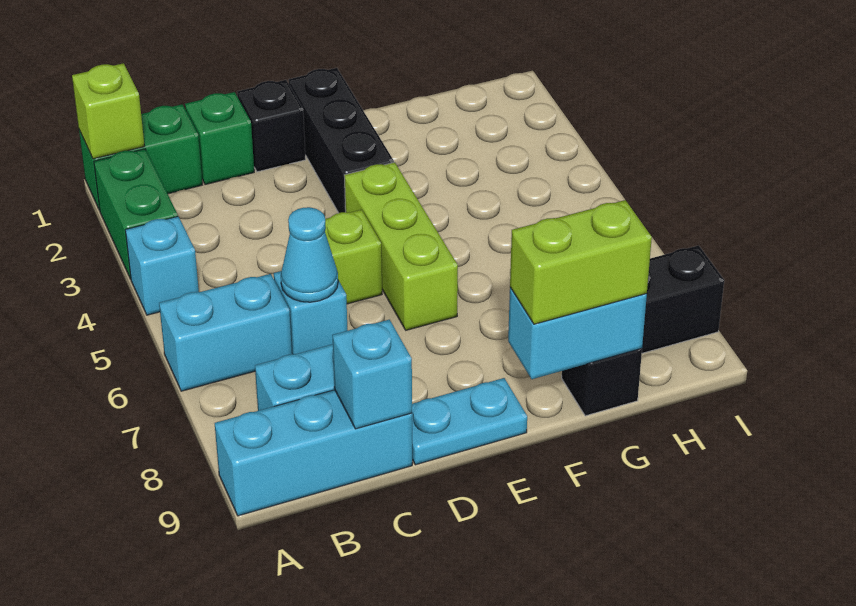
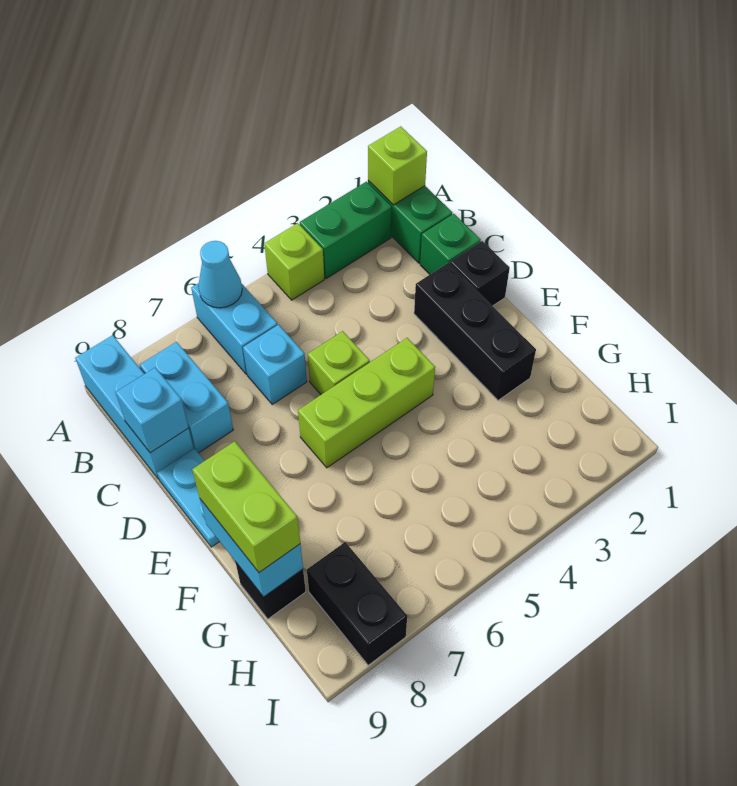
cyan 1x1 brick [125,216,199,315] -> lime 1x1 brick [264,223,324,300]
cyan 1x1 cone [281,207,338,302] -> cyan 1x1 cone moved to [198,241,242,308]
black 1x3 brick [289,68,394,213] -> black 1x3 brick turned to [414,263,536,400]

